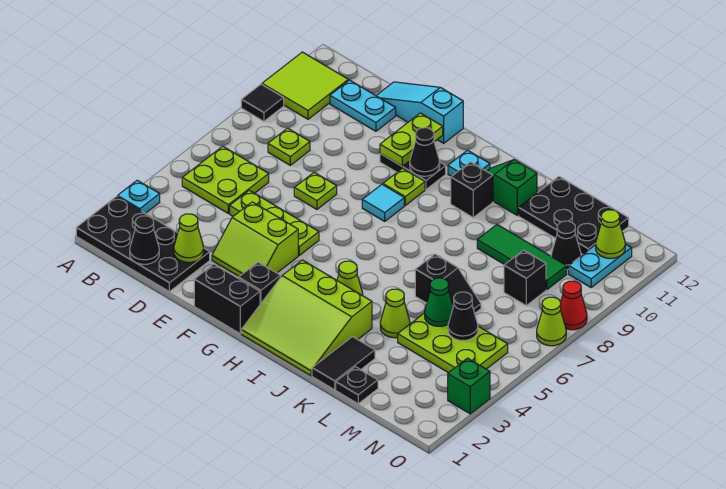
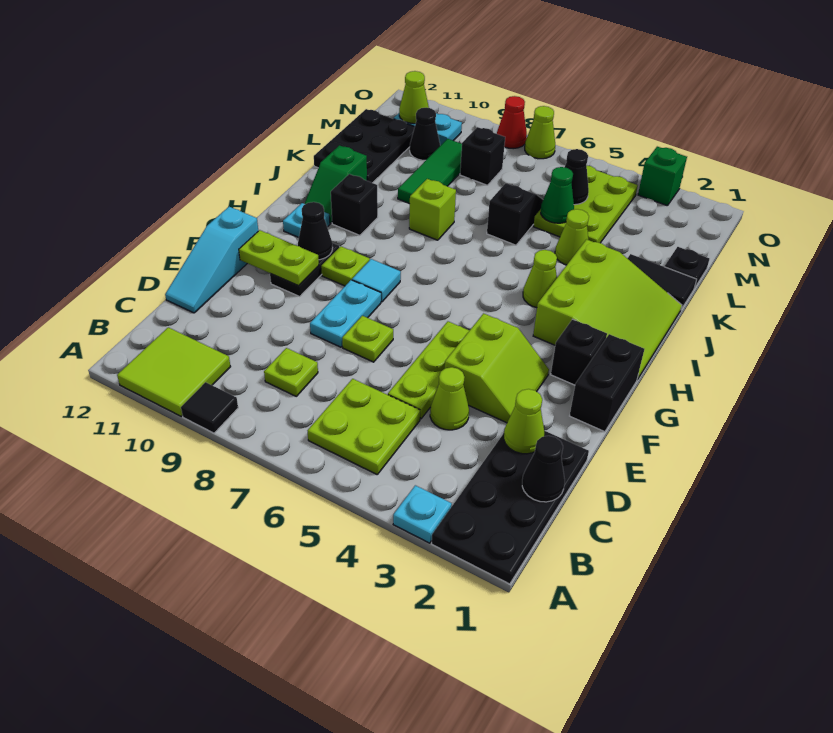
cyan 1x2 plate [330,80,396,131] -> cyan 1x2 plate moved to [310,280,381,347]
none -> lime 1x1 cone [430,367,469,430]
none -> lime 1x1 brick [409,179,456,240]

